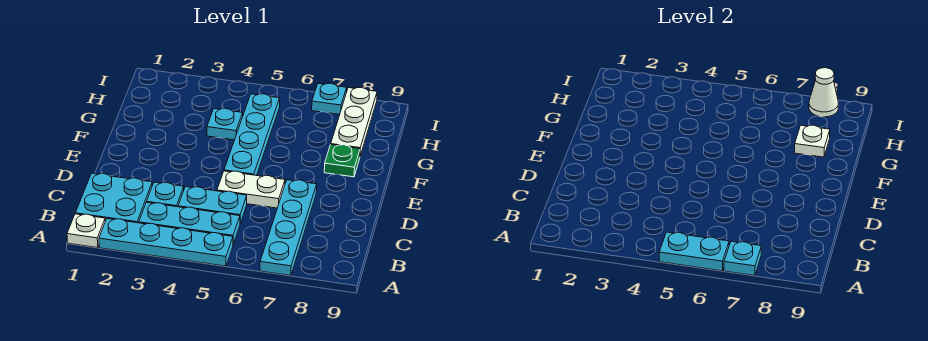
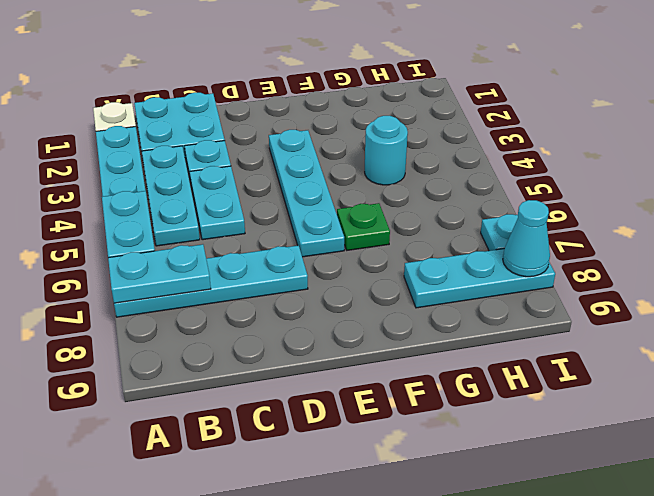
cyan 1x1 plate [724,241,761,276] -> cyan 1x2 plate [108,244,211,303]
white 1x2 plate [217,171,285,208] -> none
cyan 1x4 plate [224,94,280,175] -> cyan 1x4 plate turned to [269,130,344,257]
green 1x1 plate [324,145,360,177] -> green 1x1 plate moved to [337,203,390,250]
cyan 1x1 plate [207,109,243,140] -> cyan 1x1 round brick [365,116,408,185]
white 1x3 plate [331,88,377,156] -> cyan 1x3 plate [404,249,555,308]
white 1x1 plate [794,125,830,157] -> none
white 1x1 cone [809,68,838,117] -> cyan 1x1 cone [503,200,550,277]

